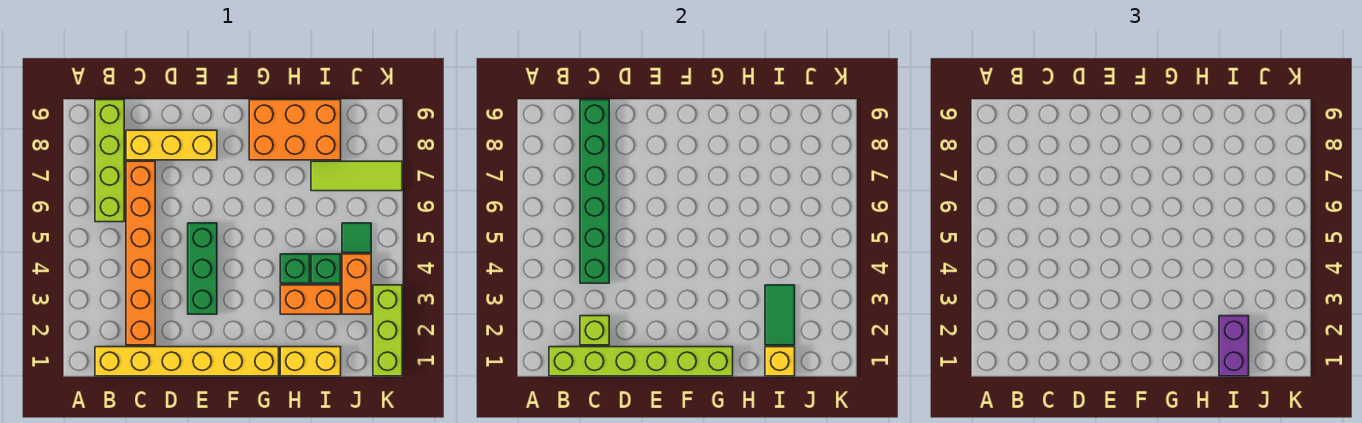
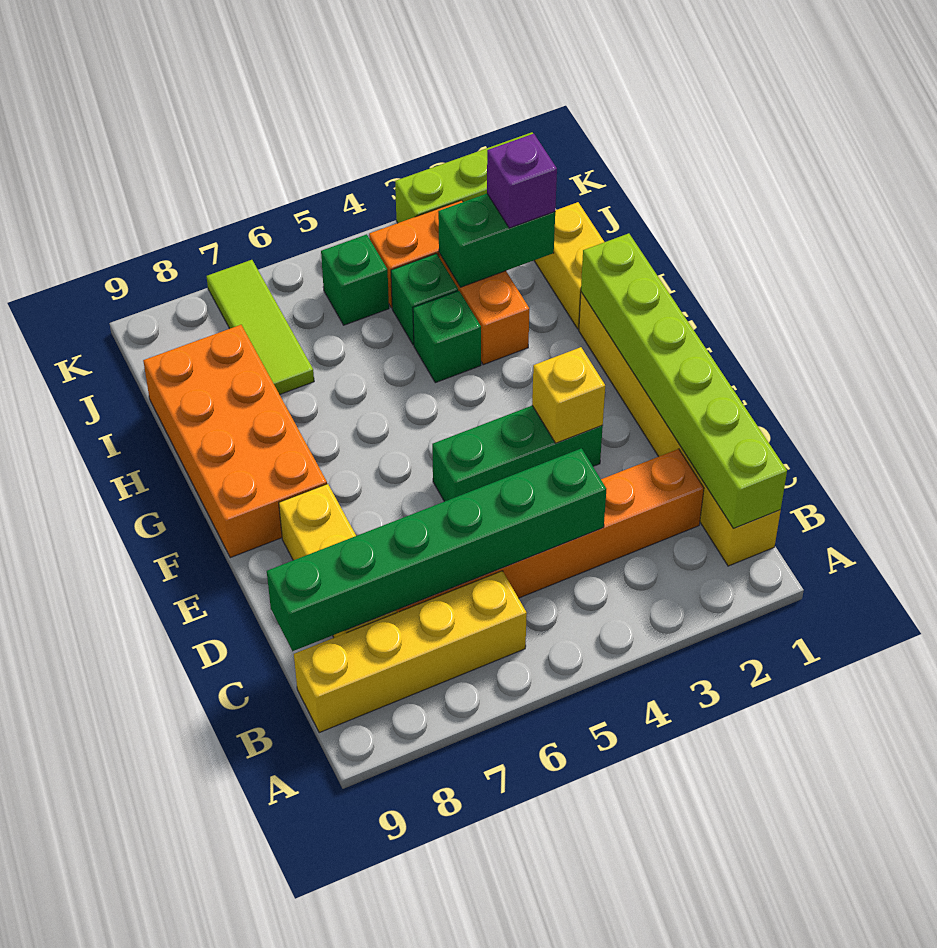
lime 1x4 brick [95,100,124,222] -> yellow 1x4 brick [294,571,527,733]
lime 1x1 brick [580,316,609,345] -> none
orange 2x3 brick [249,100,341,160] -> orange 2x4 brick [143,325,327,558]
yellow 1x1 brick [765,347,795,376] -> yellow 1x1 brick moved to [532,347,605,443]
purple 1x2 brick [1219,316,1249,376] -> purple 1x1 brick [487,134,557,228]
green 1x2 tile [765,285,795,345] -> green 1x2 brick [438,194,555,287]
green 1x1 tile [342,223,371,253] -> green 1x1 brick [321,234,389,325]

